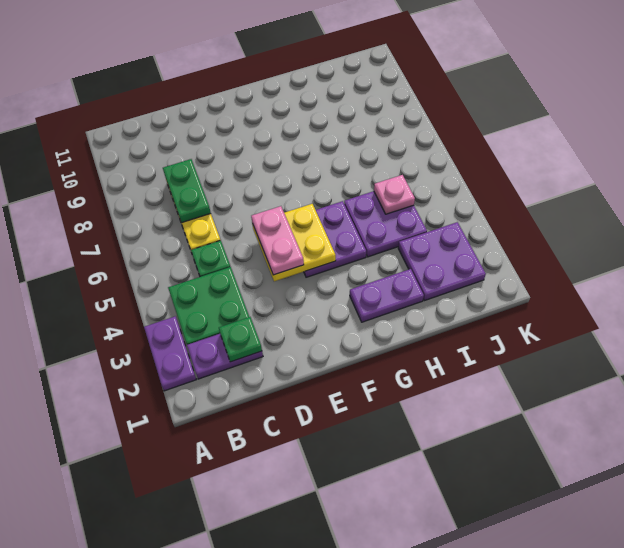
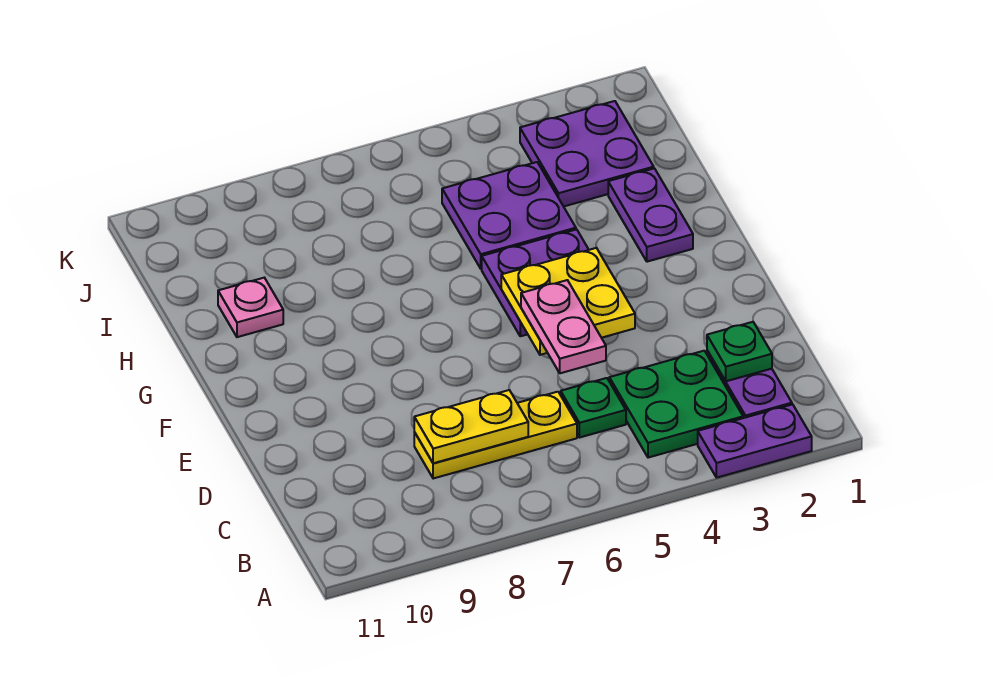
green 1x2 plate [163,159,211,223] -> yellow 1x2 plate [414,390,528,463]
pink 1x2 plate [251,206,304,275] -> pink 1x2 plate turned to [521,280,606,373]
pink 1x1 plate [374,175,415,214] -> pink 1x1 plate moved to [218,278,283,337]

